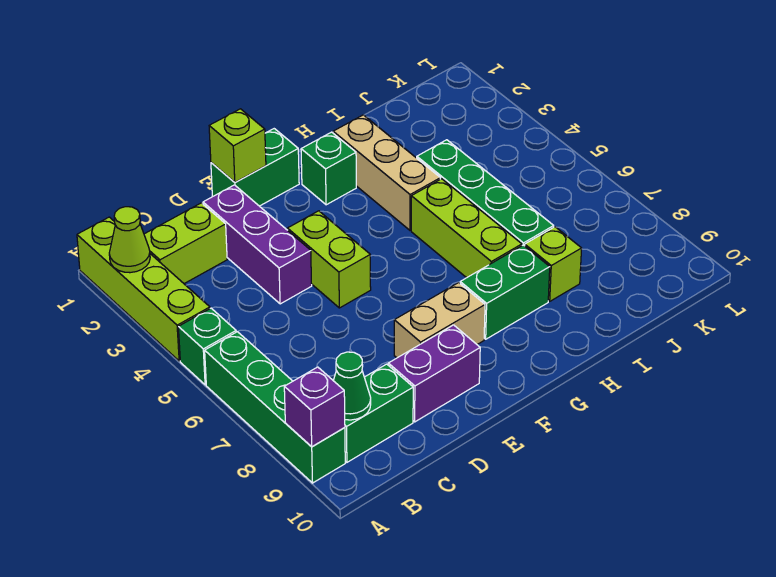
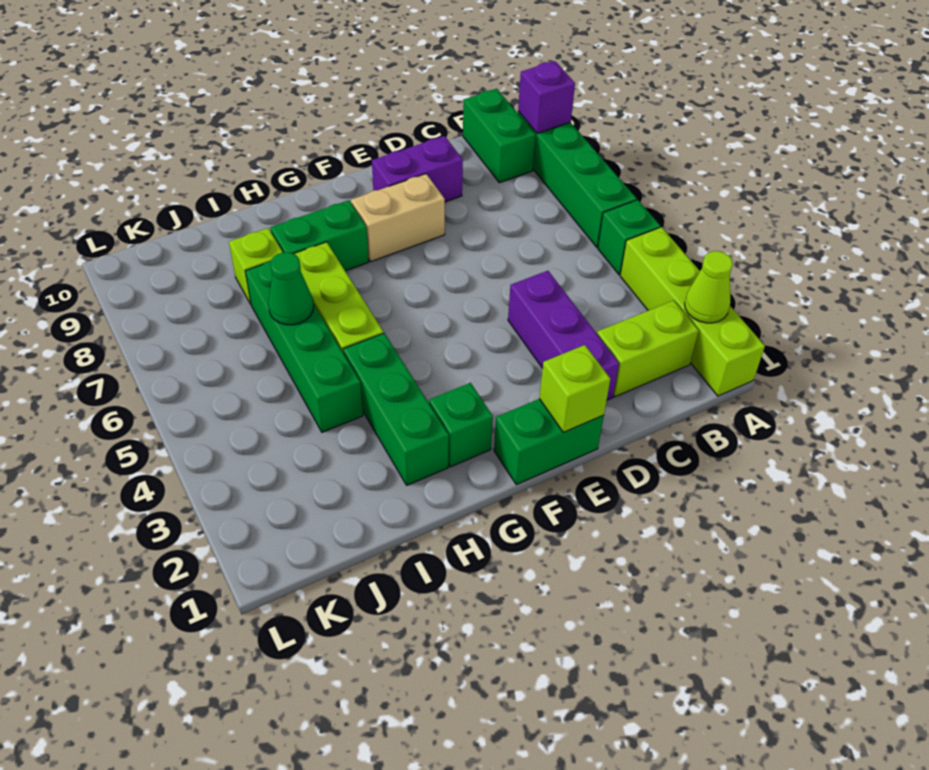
green 1x2 brick [345,364,413,462] -> green 1x2 brick turned to [463,89,535,183]
green 1x1 cone [333,352,371,420] -> green 1x1 cone moved to [268,252,314,325]
lime 1x2 brick [287,211,371,308] -> none
tan 1x3 brick [333,115,440,230] -> green 1x3 brick [343,333,449,485]

